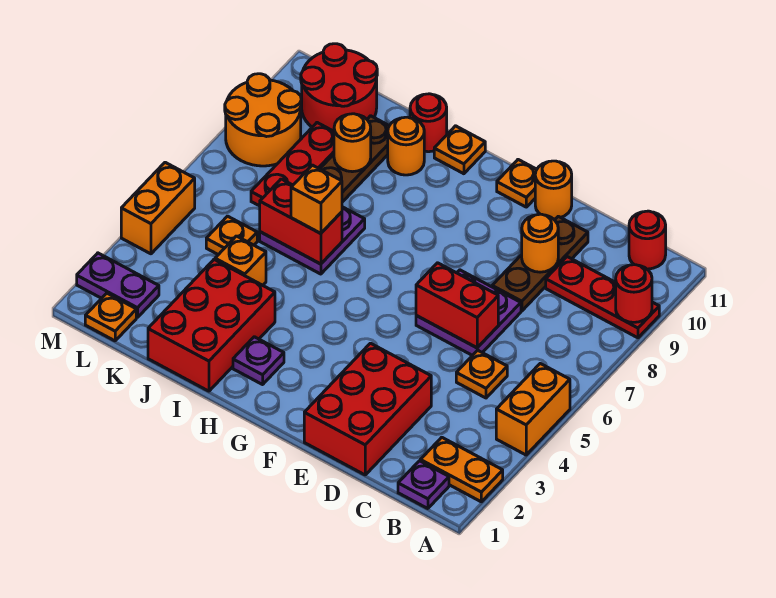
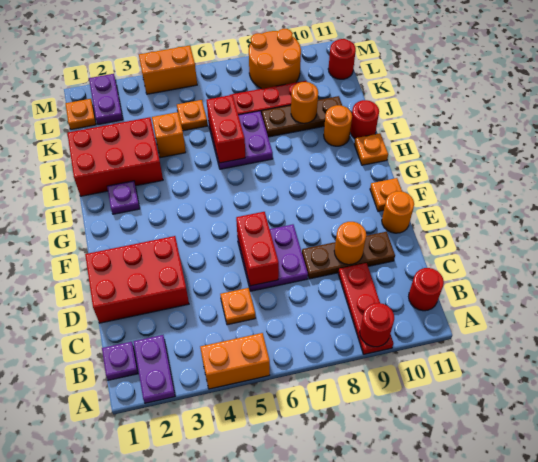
orange 1x2 plate [420,437,503,502] -> purple 1x2 plate [134,335,175,403]
orange 1x1 brick [291,165,342,234] -> none
red 2x2 round brick [301,44,377,131] -> red 1x1 round brick [328,39,356,79]

